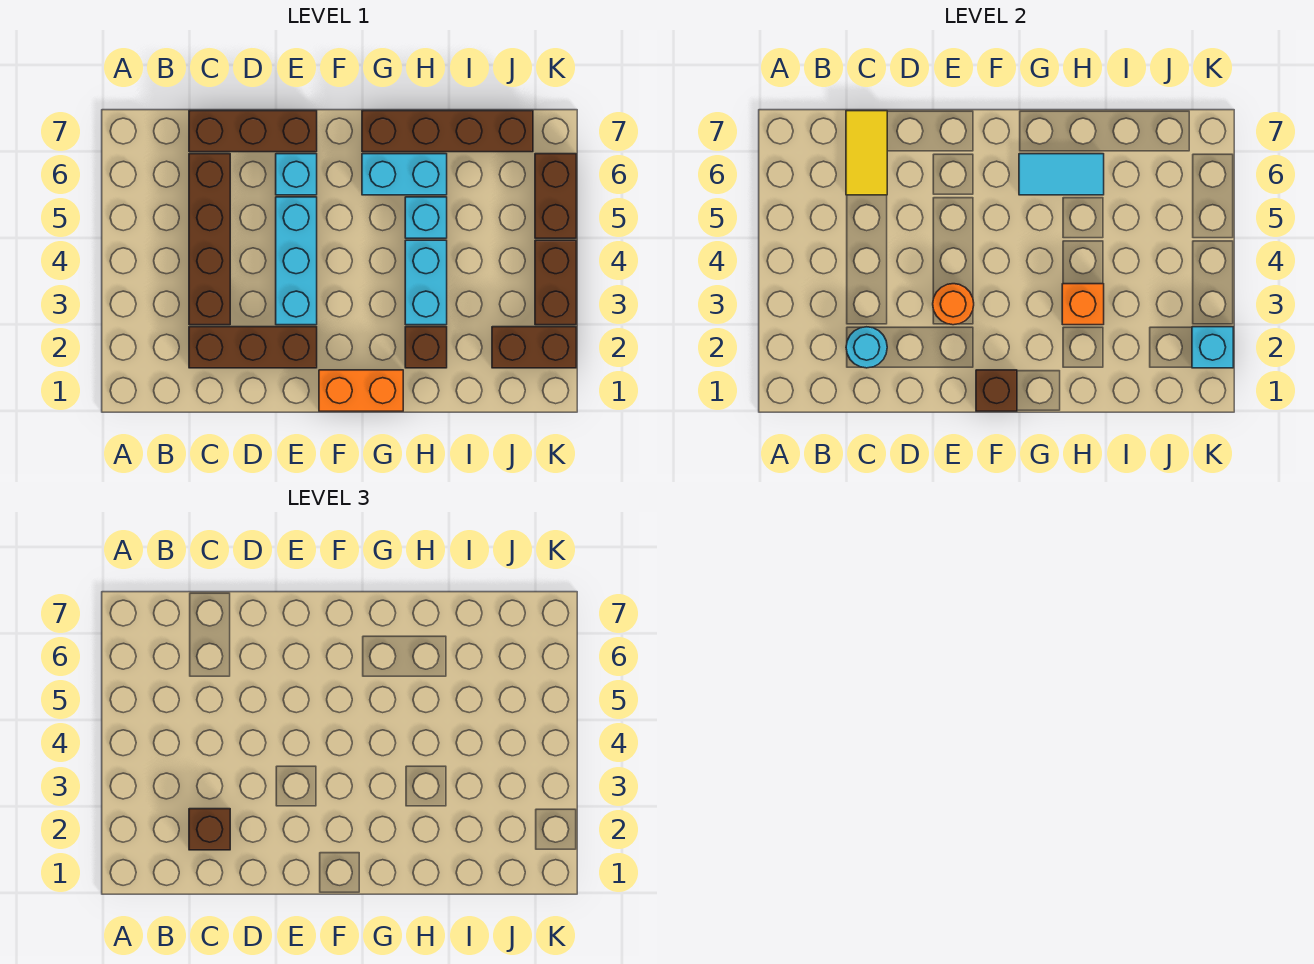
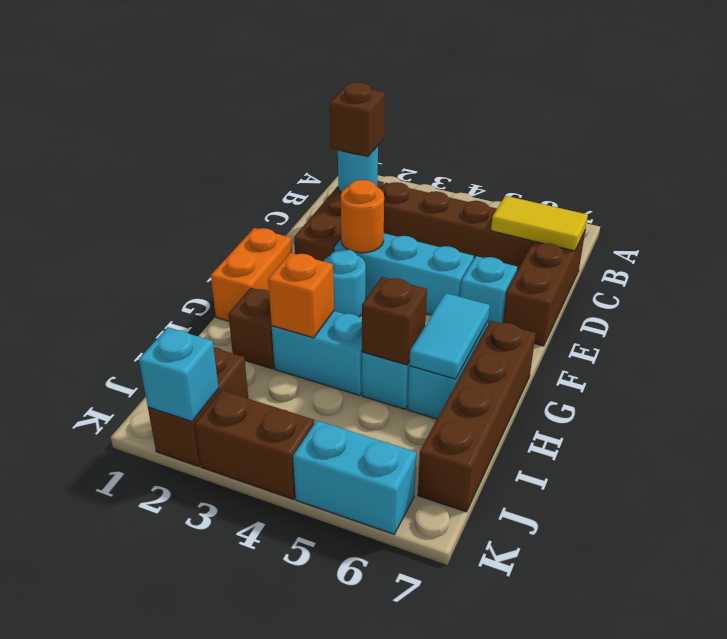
brown 1x1 brick [976,370,1017,411] -> brown 1x1 brick moved to [362,277,427,365]
none -> cyan 1x1 round brick [324,249,366,317]
brown 1x2 brick [535,154,576,238] -> cyan 1x2 brick [293,421,416,534]

